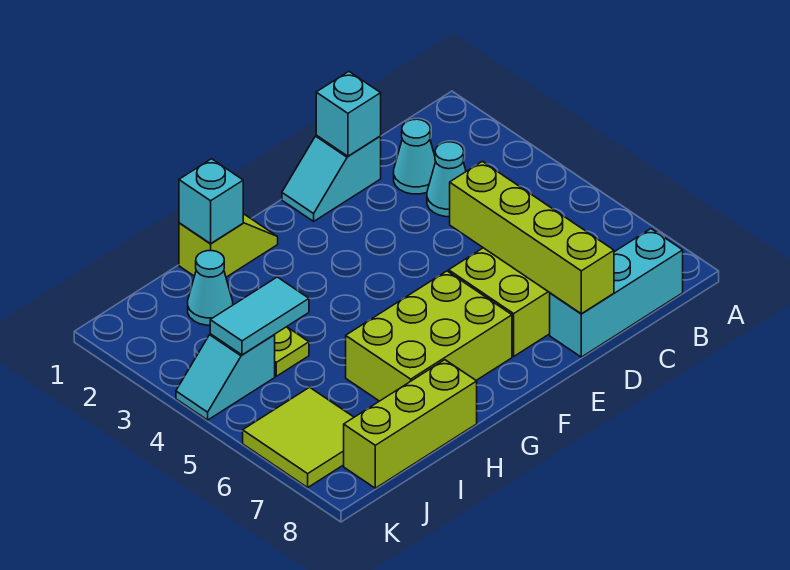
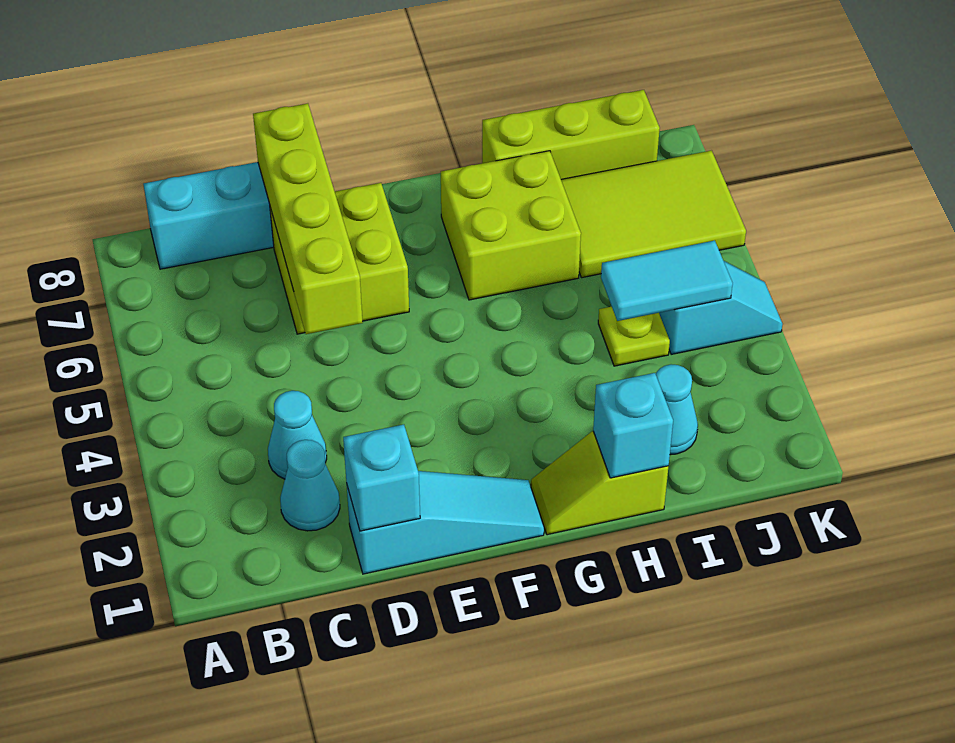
cyan 1x2 slope [282,135,381,221] -> cyan 1x3 slope [347,471,544,574]
lime 2x3 brick [346,271,512,401] -> lime 2x2 brick [441,151,581,300]
lime 2x2 tile [243,387,354,487] -> lime 2x3 tile [561,151,746,278]

